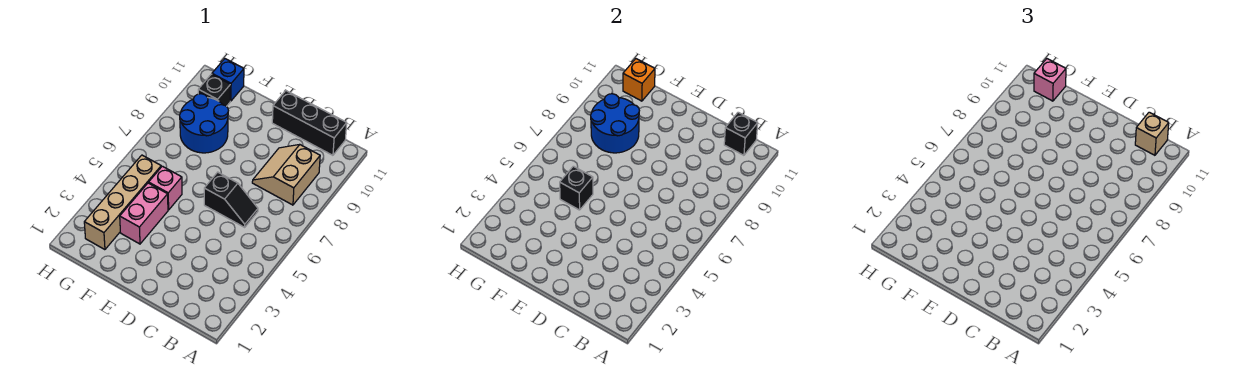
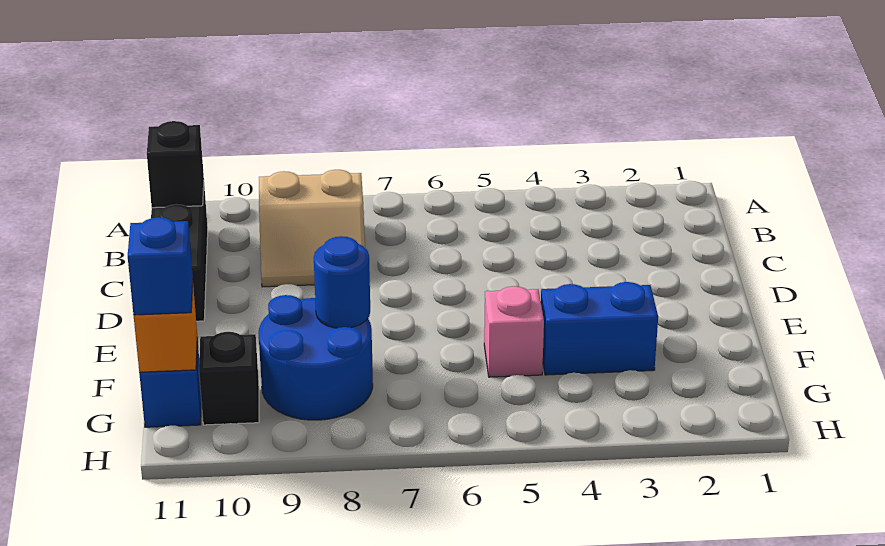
tan 1x1 brick [1135,112,1169,155] -> none
black 1x2 slope [204,172,258,227] -> none
pink 1x2 brick [120,183,168,244] -> blue 1x2 brick [541,282,658,375]
black 1x1 brick [560,166,593,210] -> none
blue 2x2 round brick [591,94,639,153] -> blue 1x1 round brick [314,236,370,328]
tan 1x4 brick [84,155,161,250] -> none
pink 1x1 brick [1034,59,1066,101] -> blue 1x1 brick [128,217,193,315]

